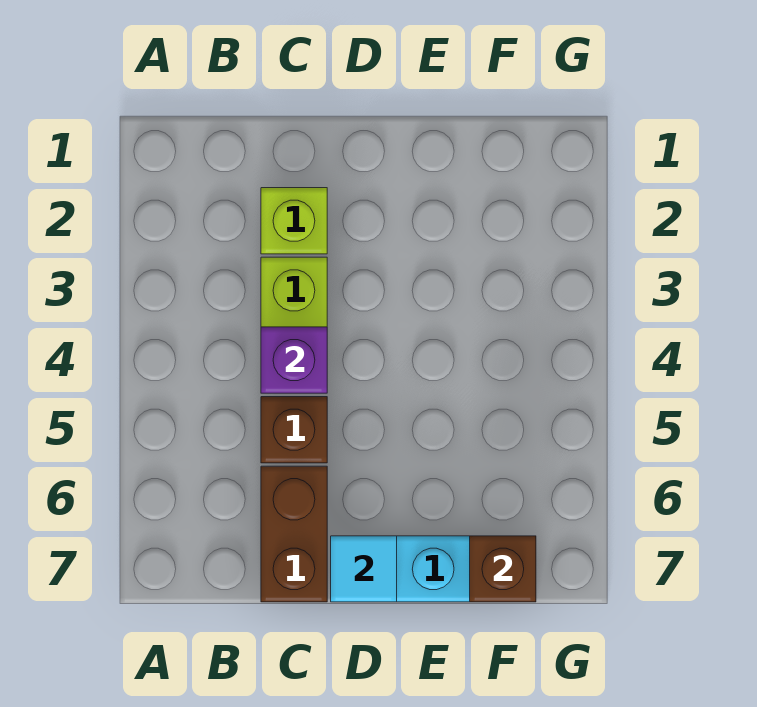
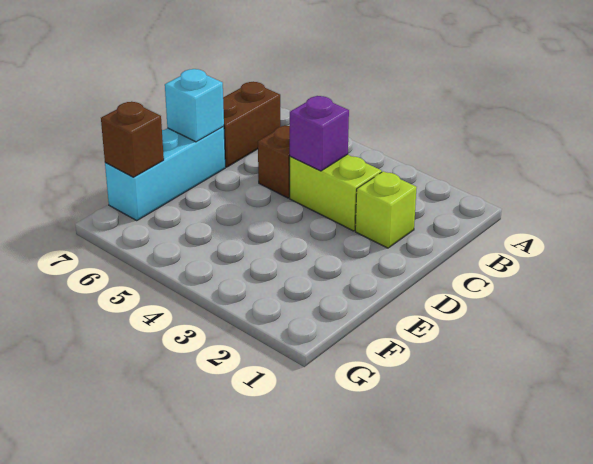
brown 1x2 brick [261,466,327,602] -> brown 1x2 brick turned to [223,82,280,167]
cyan 1x1 tile [331,536,397,602] -> cyan 1x1 brick [165,69,224,142]

